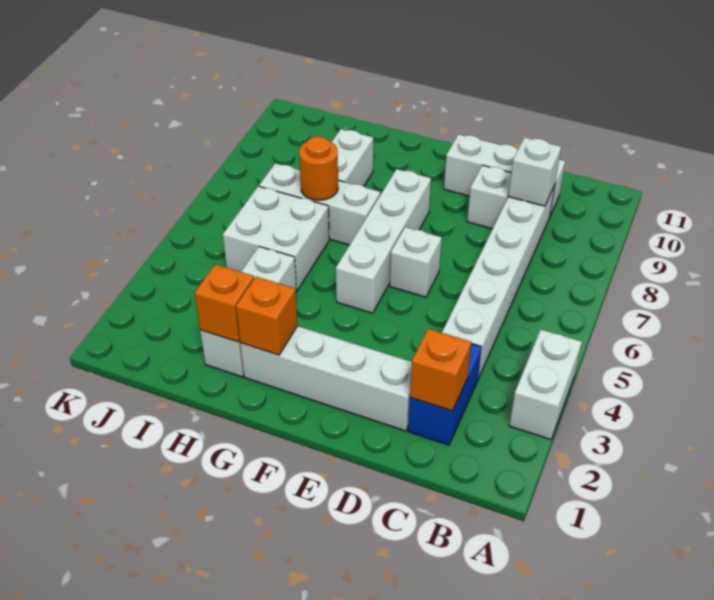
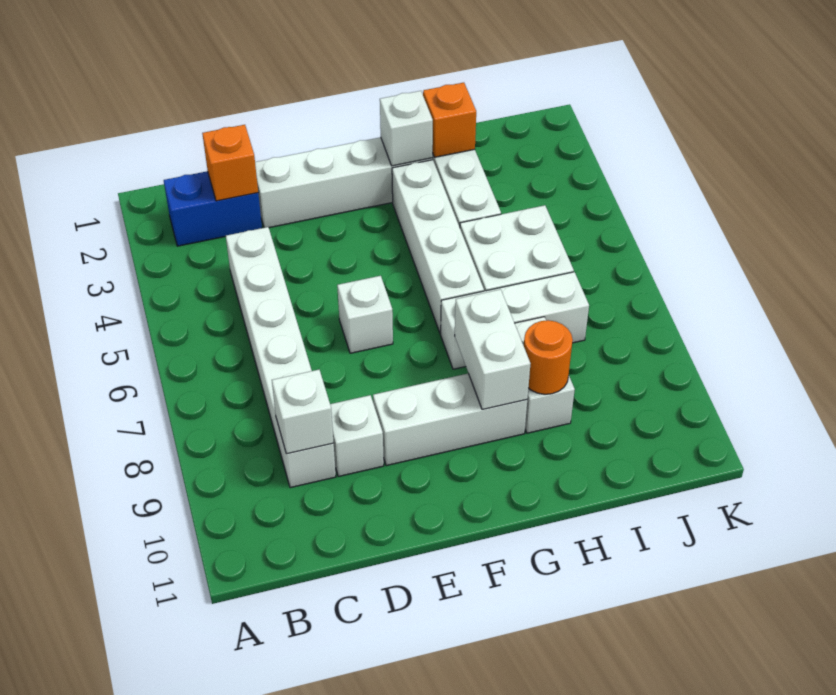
white 1x2 brick [509,330,582,439] -> white 1x2 brick moved to [455,289,530,409]
blue 1x2 brick [408,344,482,445] -> blue 1x2 brick turned to [164,171,262,246]
white 1x3 brick [444,134,565,216] -> white 1x3 brick moved to [373,373,527,466]
white 1x4 brick [336,169,431,313] -> white 1x4 brick moved to [392,160,484,334]
orange 1x1 brick [236,277,298,355] -> white 1x1 brick [380,91,433,166]
orange 1x1 round brick [299,137,338,200] -> orange 1x1 round brick moved to [524,320,573,394]

